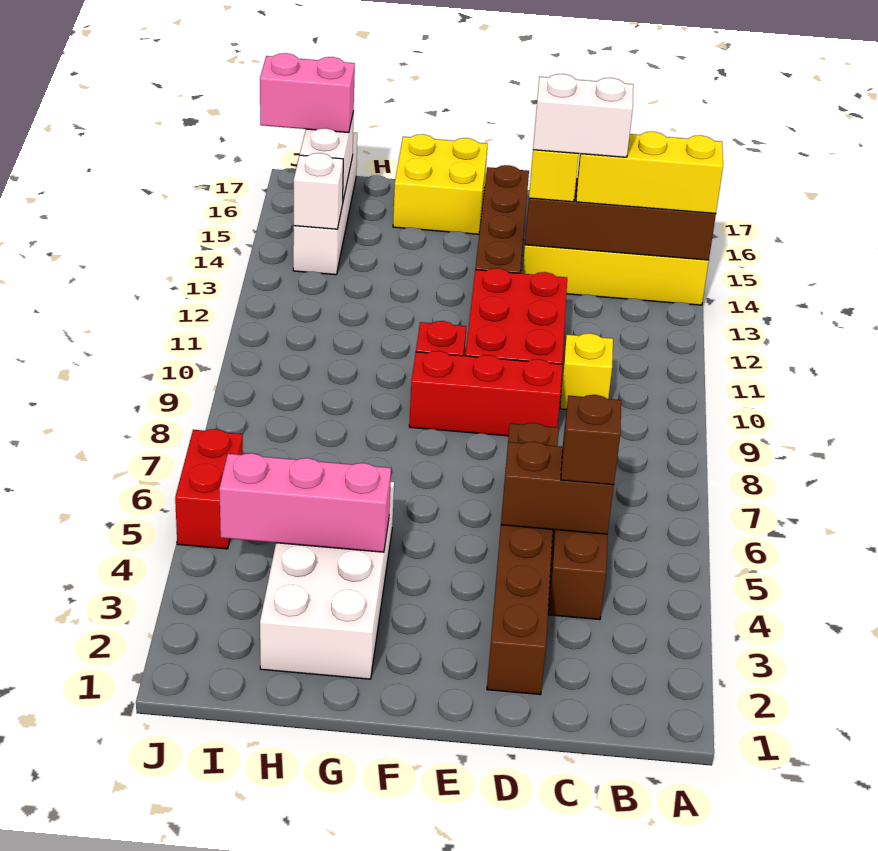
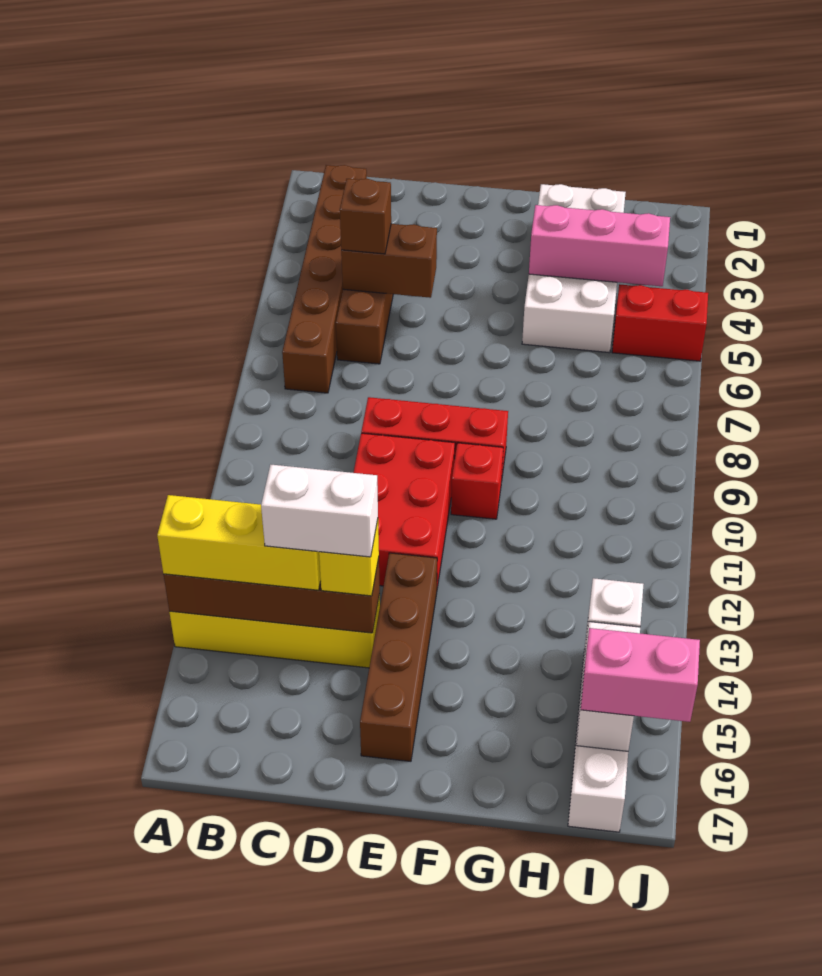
yellow 1x1 brick [560,333,613,409] -> none
brown 1x6 brick [487,423,559,695] -> brown 1x6 brick moved to [282,165,367,393]
yellow 2x2 brick [393,134,488,234] -> none
red 1x2 brick [175,429,243,549] -> red 1x2 brick turned to [612,284,708,361]

